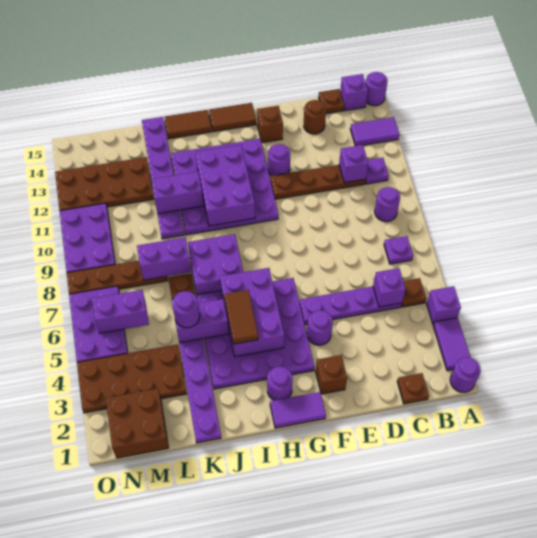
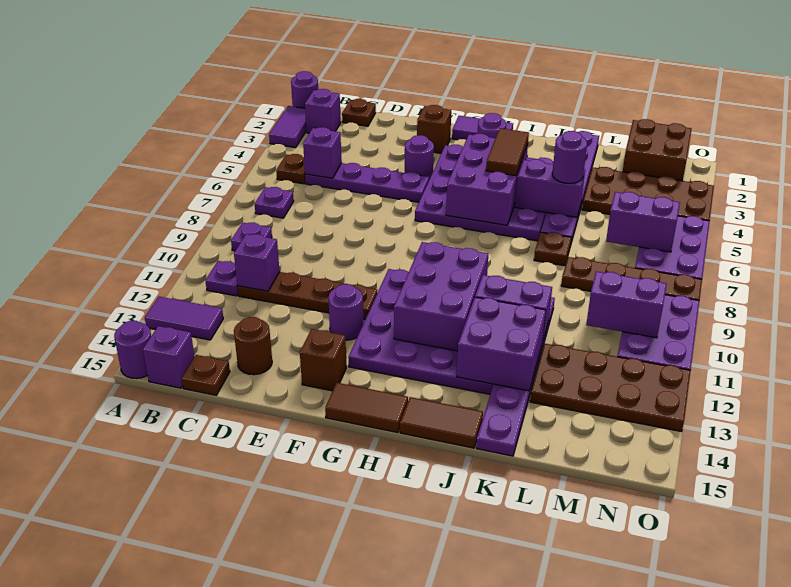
purple 1x1 brick [427,286,461,325] -> purple 1x1 brick moved to [305,89,341,133]
purple 1x1 round brick [375,187,400,222] -> purple 1x1 plate [231,223,272,251]
purple 2x2 brick [188,234,243,295] -> purple 2x2 brick moved to [457,297,546,391]
purple 1x2 brick [137,237,191,280] -> purple 1x2 brick moved to [586,271,667,338]

